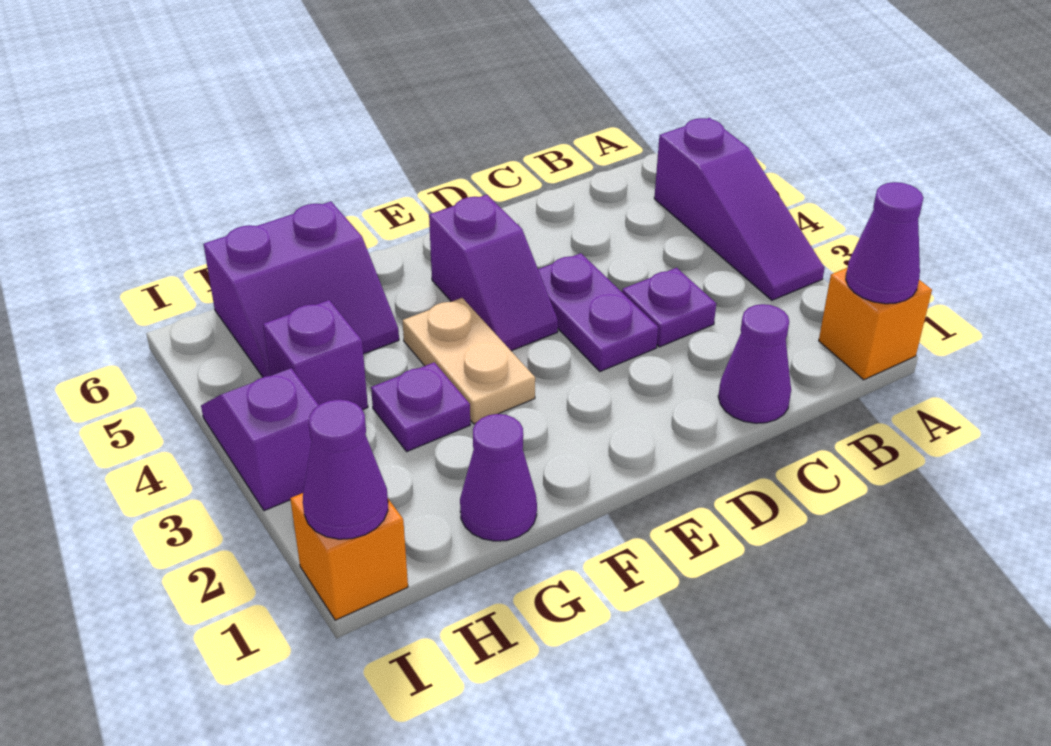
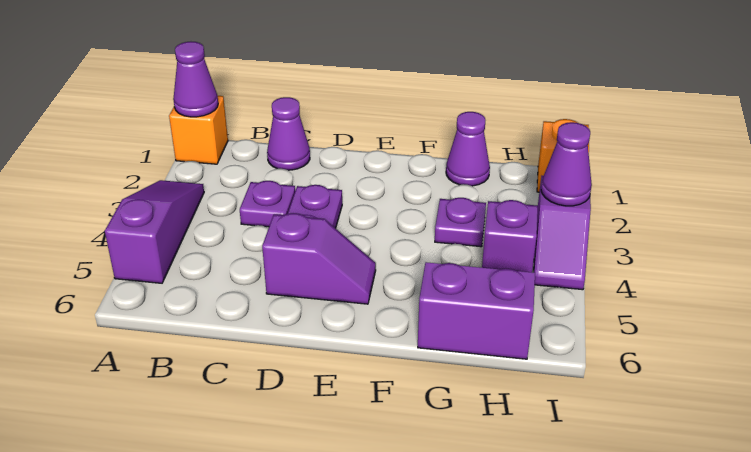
purple 1x2 slope [429,195,558,351] -> purple 1x2 slope turned to [262,213,376,304]
tan 1x2 plate [403,298,535,424] -> none
purple 1x1 cone [303,399,388,539] -> purple 1x1 cone moved to [541,122,592,206]

